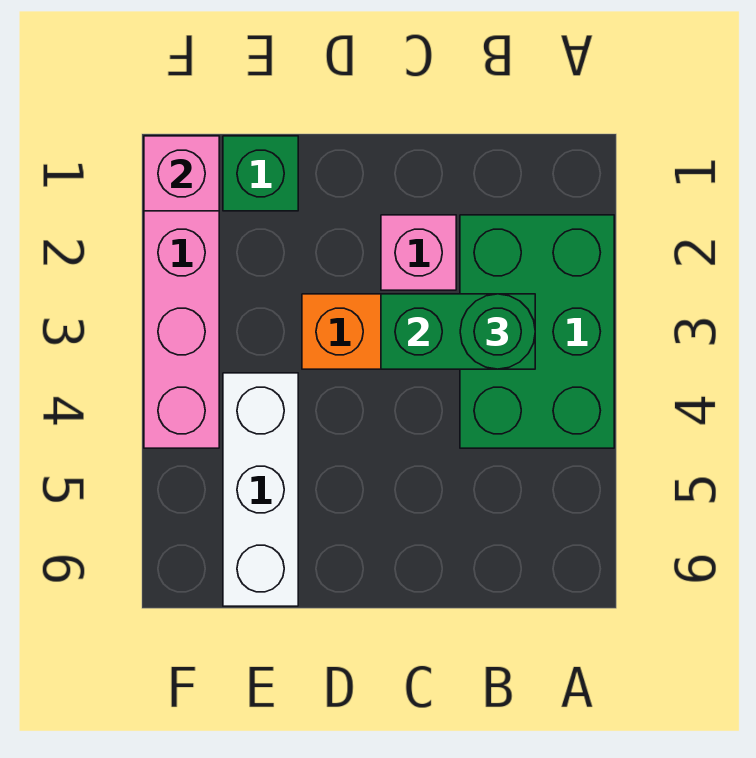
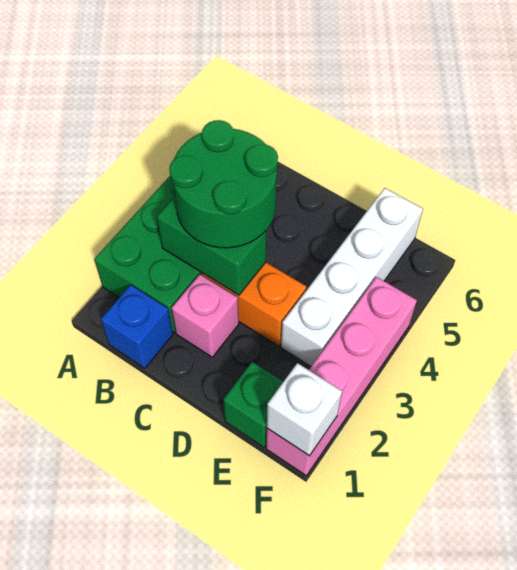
none -> blue 1x1 brick [101,285,173,368]
green 1x1 round brick [460,294,535,369] -> green 2x2 round brick [169,120,278,248]
white 1x3 brick [223,373,298,606] -> white 1x4 brick [281,188,423,366]
pink 1x1 brick [144,136,219,211] -> white 1x1 brick [267,363,342,456]

